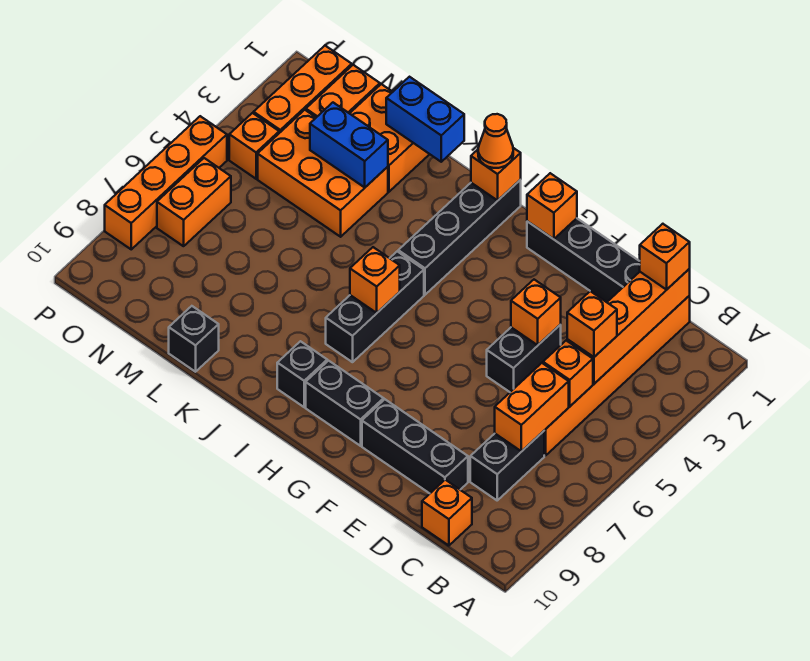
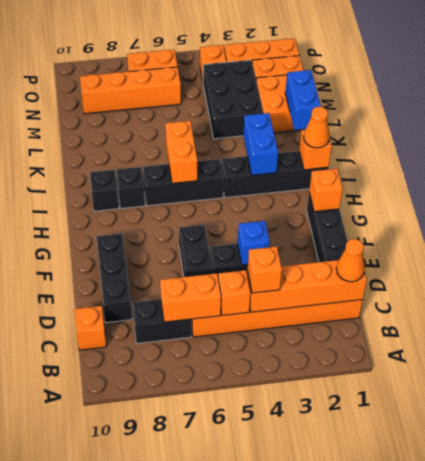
orange 1x1 brick [640,224,690,290] -> orange 1x1 cone [336,239,365,282]
orange 1x1 brick [511,280,561,345] -> blue 1x1 brick [238,221,270,265]
black 1x2 brick [306,361,384,446] -> black 1x2 brick moved to [179,225,212,277]
orange 1x1 brick [350,247,400,313] -> orange 1x2 brick [165,121,197,183]
orange 2x3 brick [258,110,388,237] -> black 2x3 brick [203,60,263,139]
blue 1x2 brick [310,103,388,187] -> blue 1x2 brick moved to [243,113,278,175]
black 1x1 brick [169,306,219,372] -> black 1x1 brick moved to [116,167,145,209]
orange 1x4 brick [105,116,227,249] -> orange 1x4 brick moved to [80,67,181,114]

